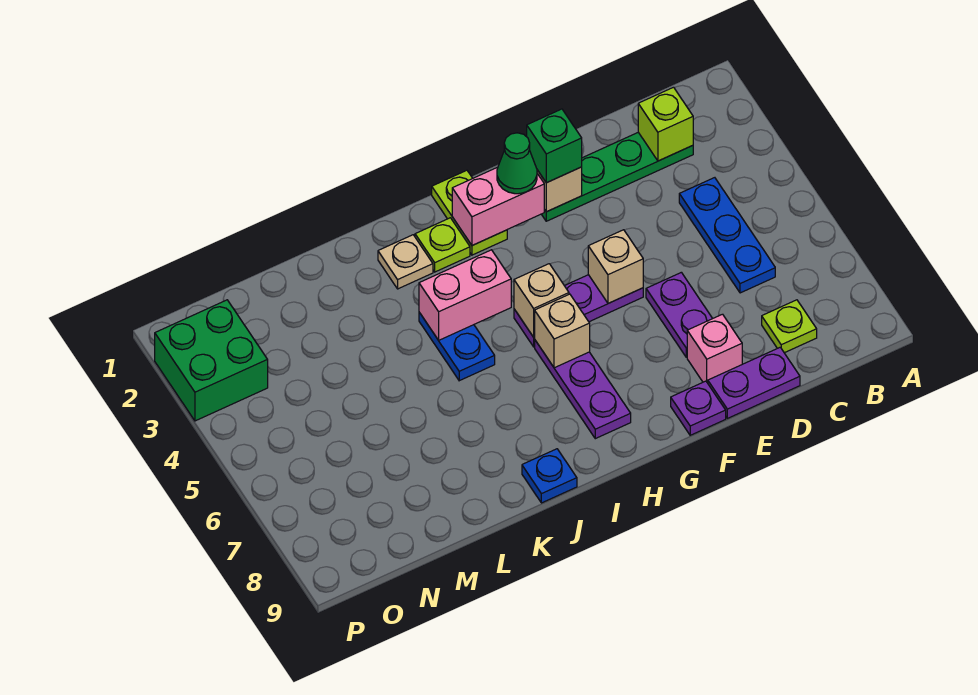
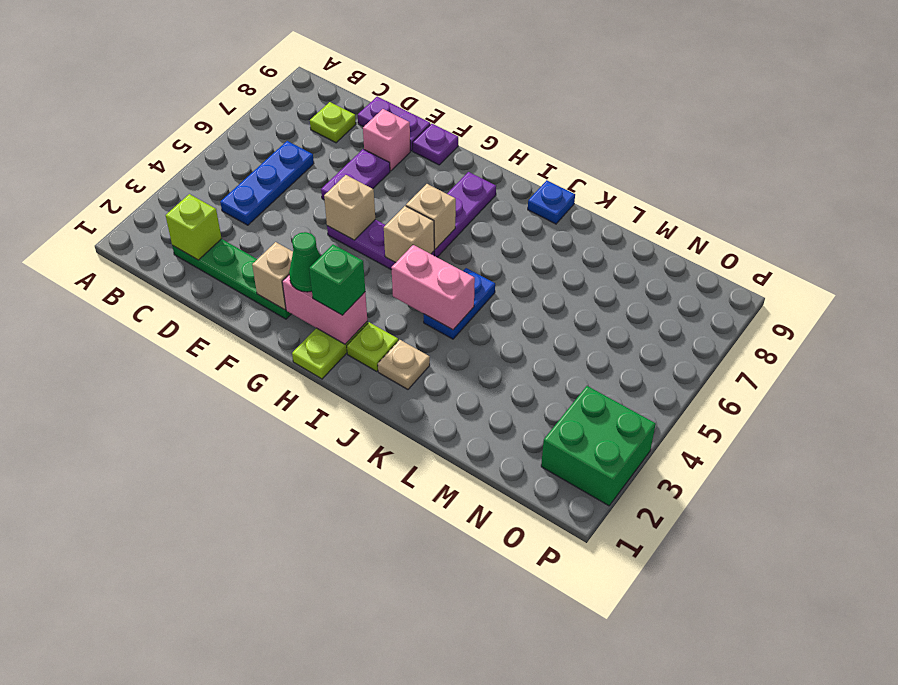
green 1x1 brick [527,109,582,183] -> green 1x1 brick moved to [309,245,365,315]

